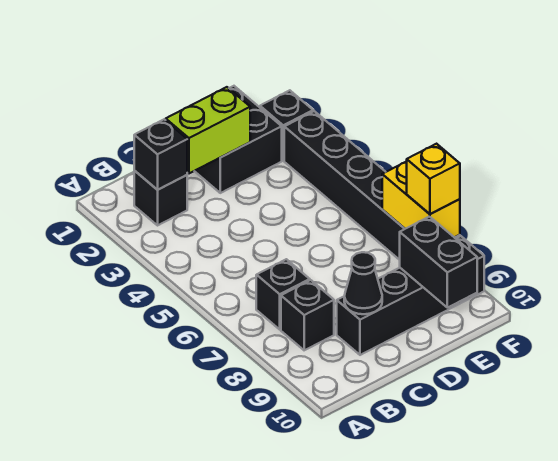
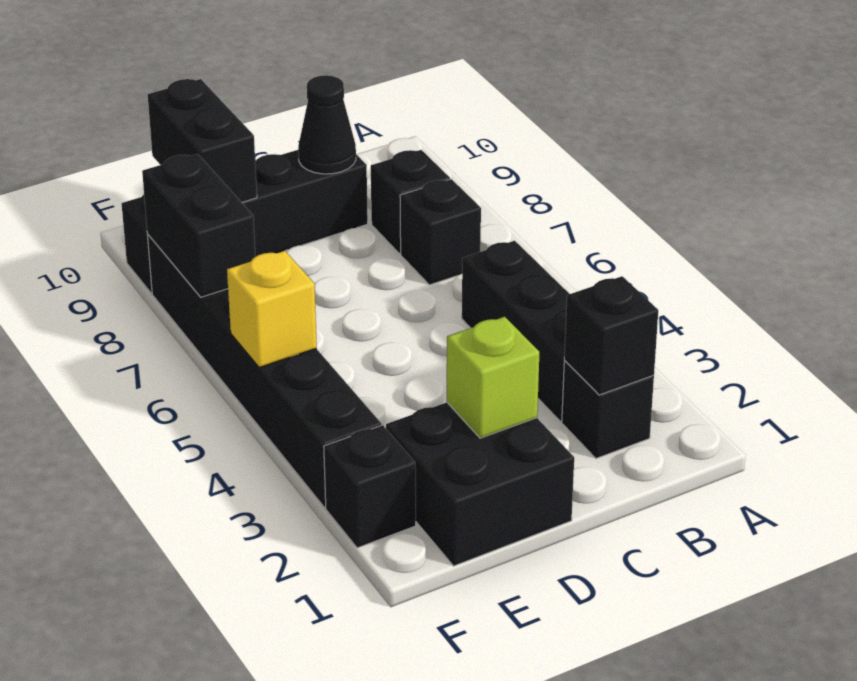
none -> black 1x3 brick [462,241,569,421]
lime 1x2 brick [166,87,250,173] -> lime 1x1 brick [447,317,539,438]
yellow 1x2 brick [382,161,460,237] -> black 1x2 brick [142,154,256,297]
yellow 1x1 brick [407,144,460,214] -> yellow 1x1 brick moved to [227,251,317,368]

